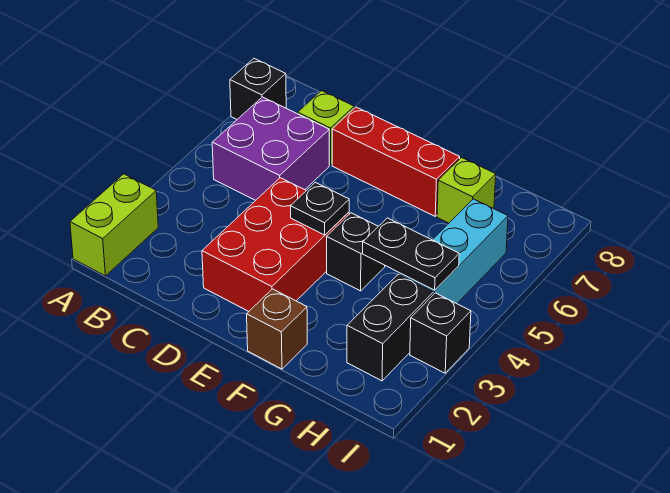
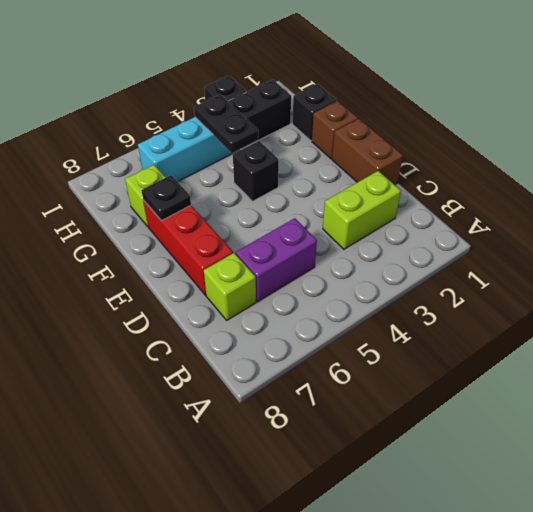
lime 1x2 brick [70,174,158,276] -> lime 1x2 brick moved to [323,171,401,249]
black 1x1 brick [230,59,286,119] -> black 1x1 brick moved to [292,84,337,141]
purple 2x2 brick [212,97,329,200] -> purple 1x2 brick [236,218,317,302]
none -> brown 1x2 brick [332,119,403,185]
red 2x3 brick [202,178,349,311] -> none
black 1x1 plate [291,182,349,235] -> black 1x1 plate moved to [142,175,191,221]

